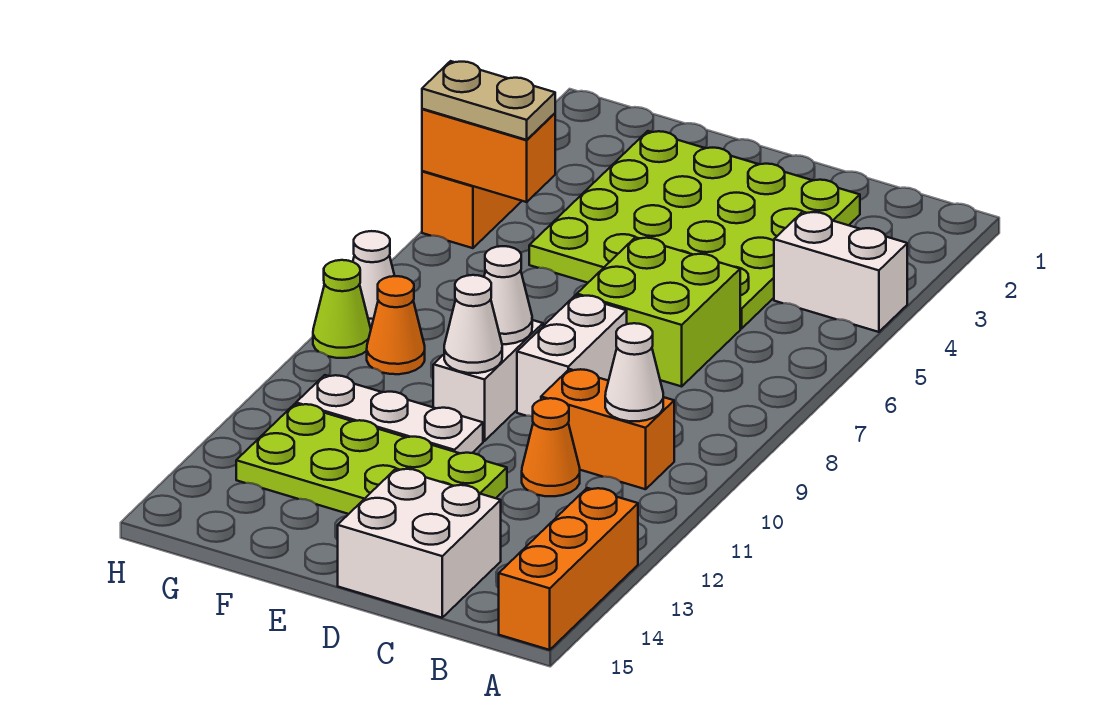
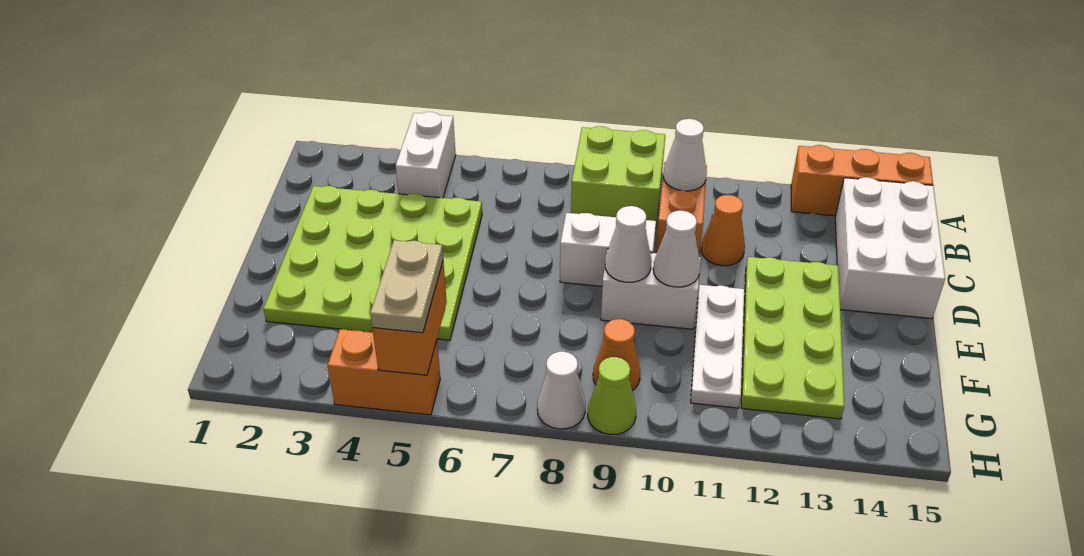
lime 2x2 brick [577,237,740,386] -> lime 2x2 brick moved to [571,126,665,229]
white 2x2 brick [338,469,501,618] -> white 2x3 brick [835,177,945,319]

